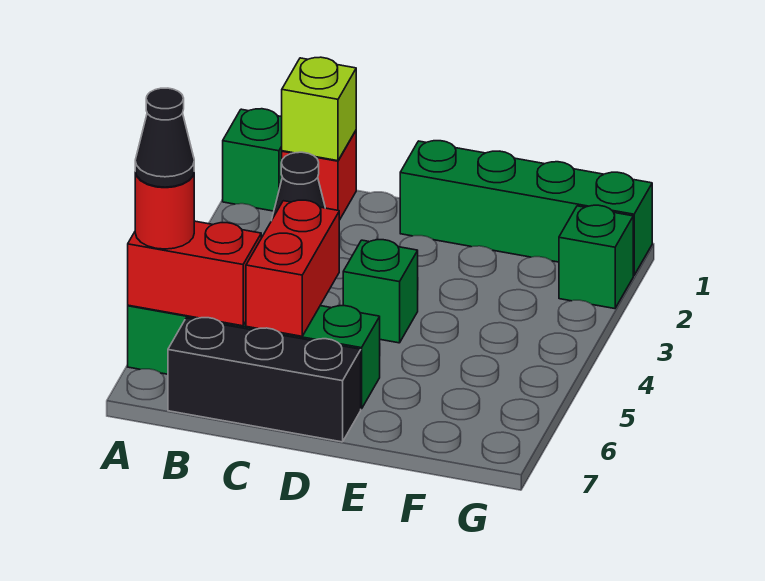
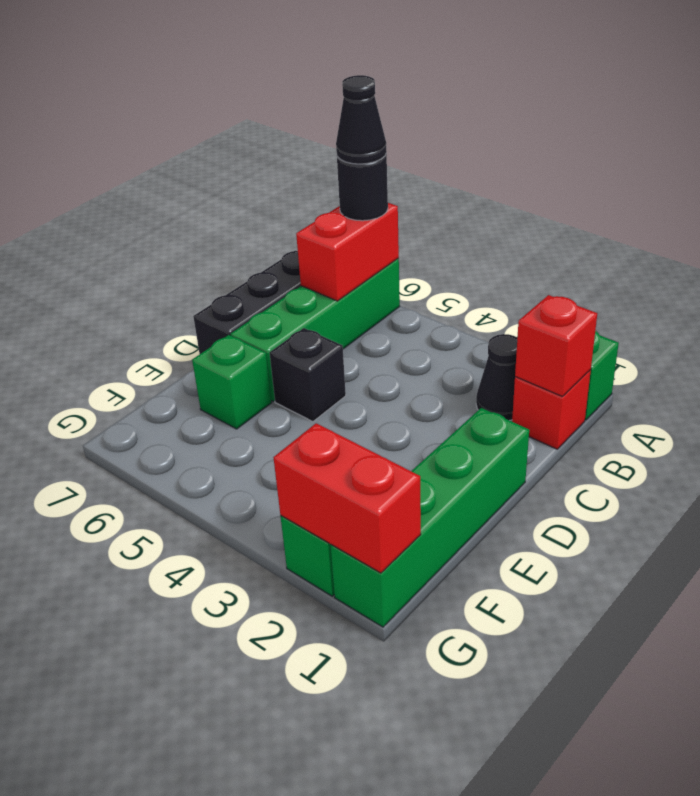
red 1x1 round brick [135,173,194,249] -> black 1x1 round brick [337,153,388,221]
lime 1x1 brick [282,57,356,161] -> red 1x1 brick [515,295,597,397]
red 1x2 brick [246,200,339,336] -> red 1x2 brick moved to [274,423,421,573]
green 1x1 brick [343,240,418,343] -> green 1x1 brick moved to [192,335,272,429]
none -> black 1x1 brick [270,328,346,422]

